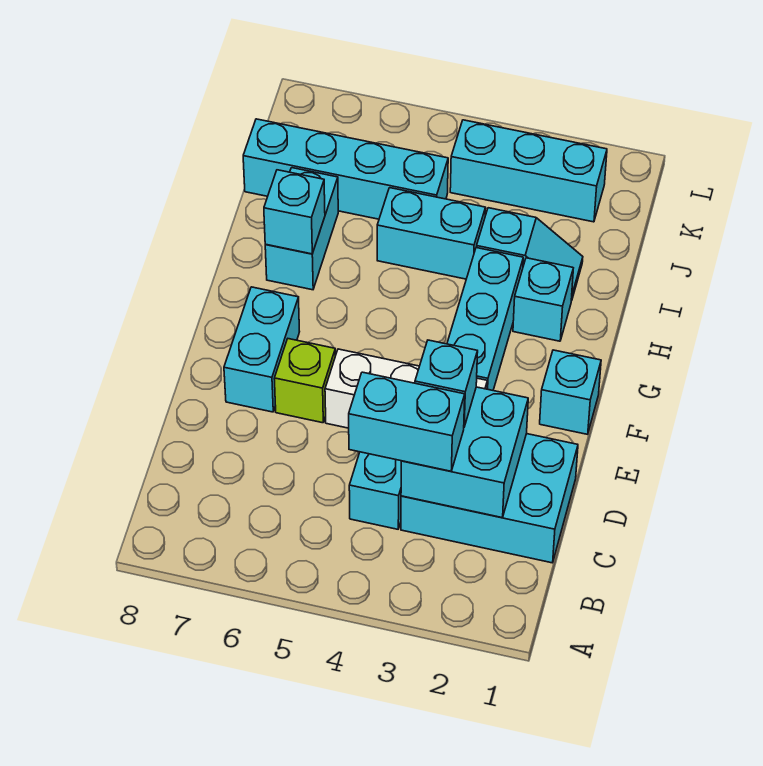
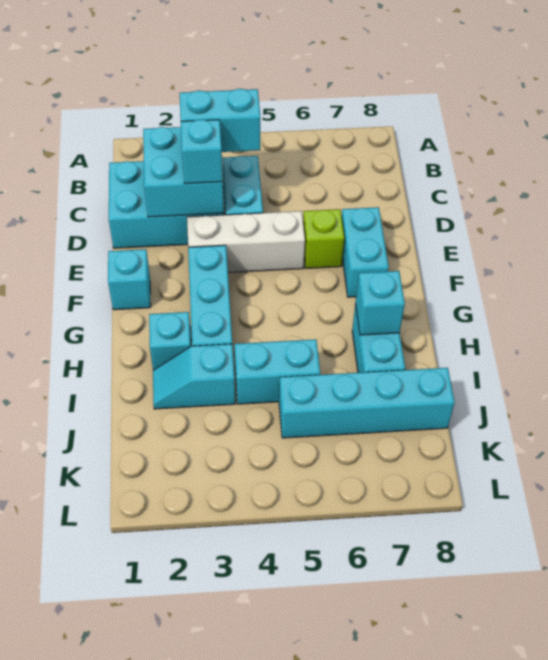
cyan 1x3 brick [450,120,607,222] -> none

